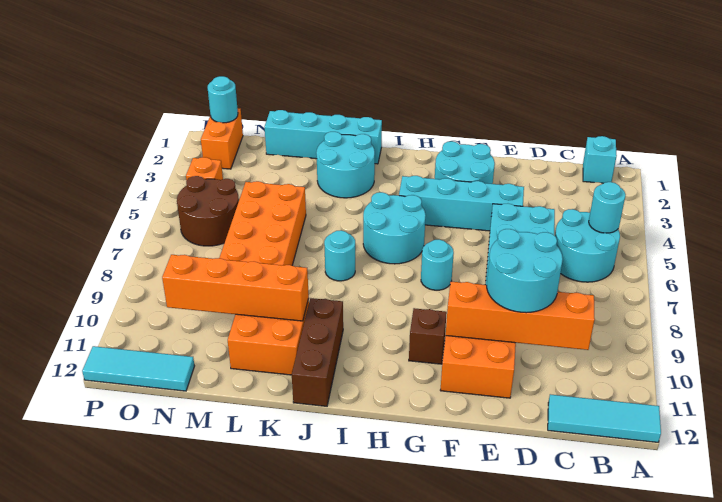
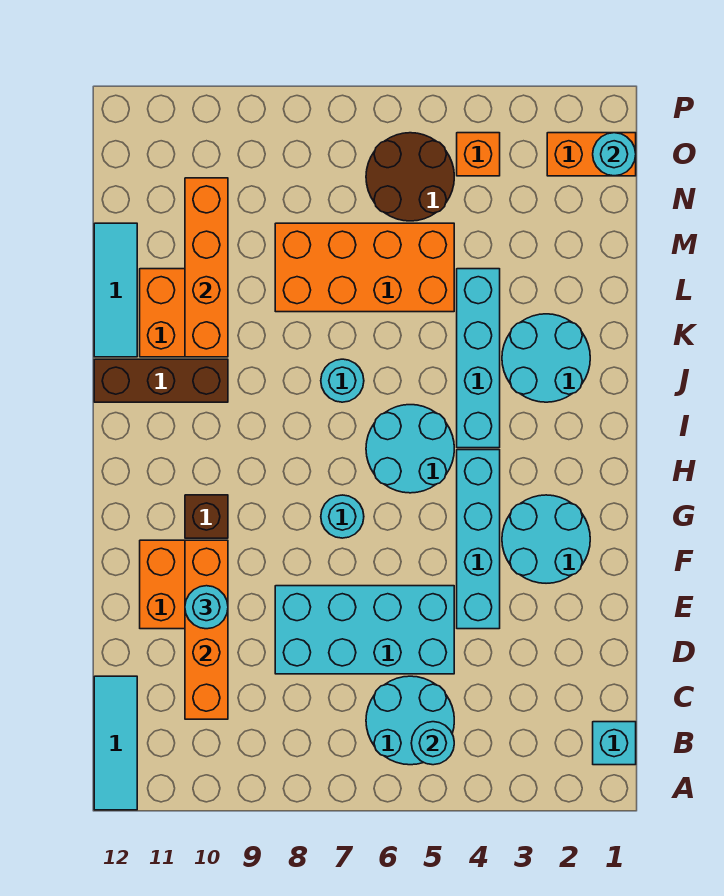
cyan 2x2 round brick [487,229,563,313] -> cyan 1x1 round brick [185,586,228,629]
cyan 1x4 brick [265,110,382,164] -> cyan 1x4 brick moved to [457,269,500,448]
cyan 1x3 tile [82,346,194,391] -> cyan 1x3 tile moved to [94,223,137,357]

